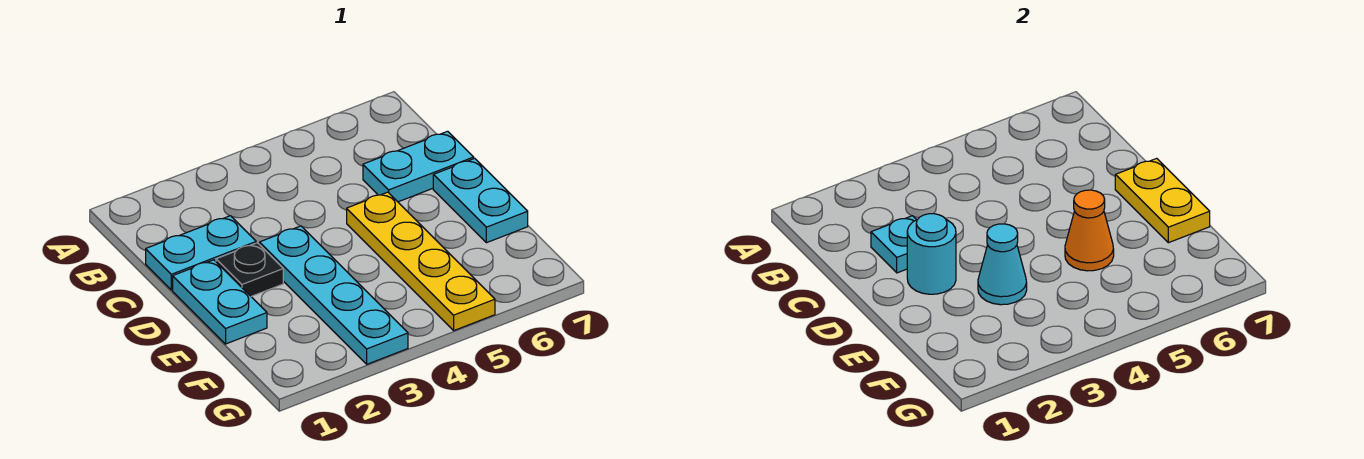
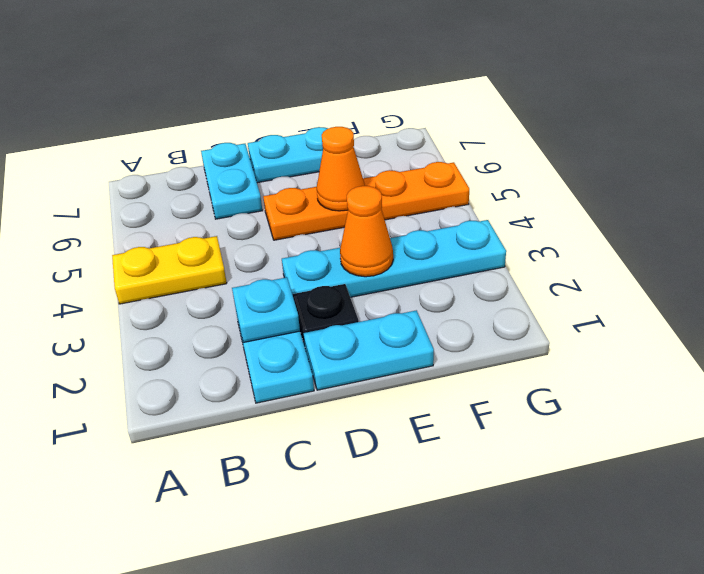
cyan 1x1 round brick [907,214,956,294] -> none
yellow 1x4 plate [347,192,495,330] -> orange 1x4 plate [263,162,469,240]
yellow 1x2 plate [1115,158,1210,243] -> yellow 1x2 plate moved to [112,236,227,304]
cyan 1x1 cone [978,224,1027,305] -> orange 1x1 cone [340,186,393,277]

